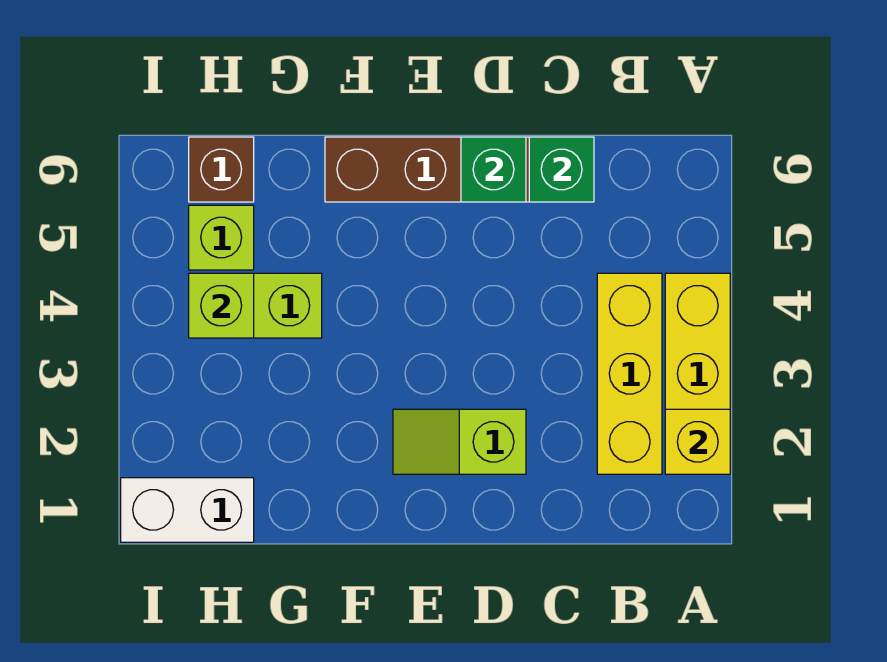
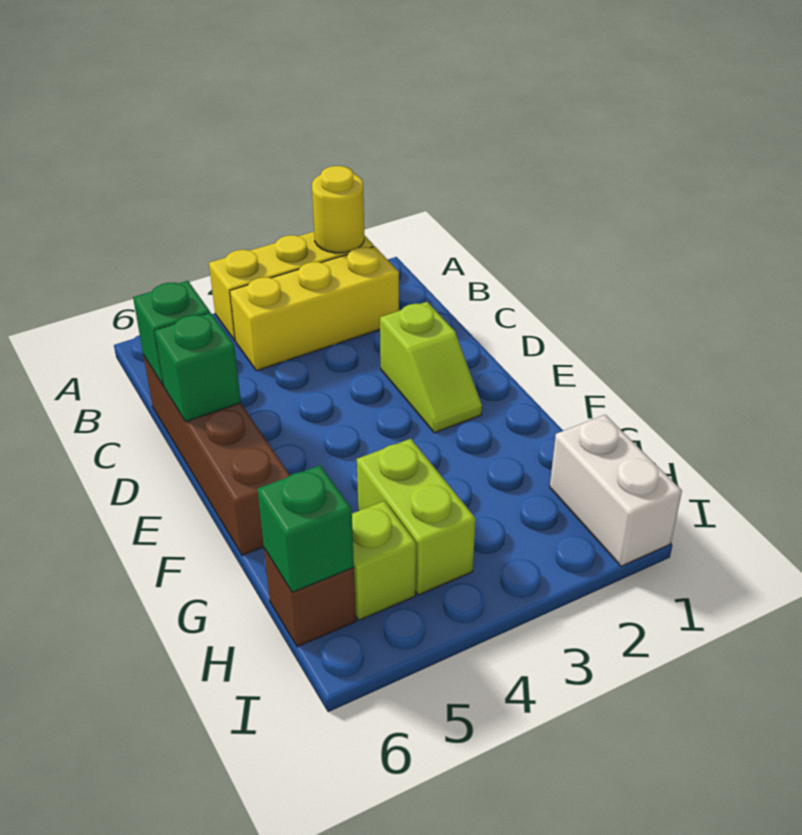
yellow 1x1 brick [665,409,730,474] -> yellow 1x1 round brick [312,166,364,253]
lime 1x1 brick [189,273,254,338] -> none
none -> green 1x1 brick [258,465,354,593]

